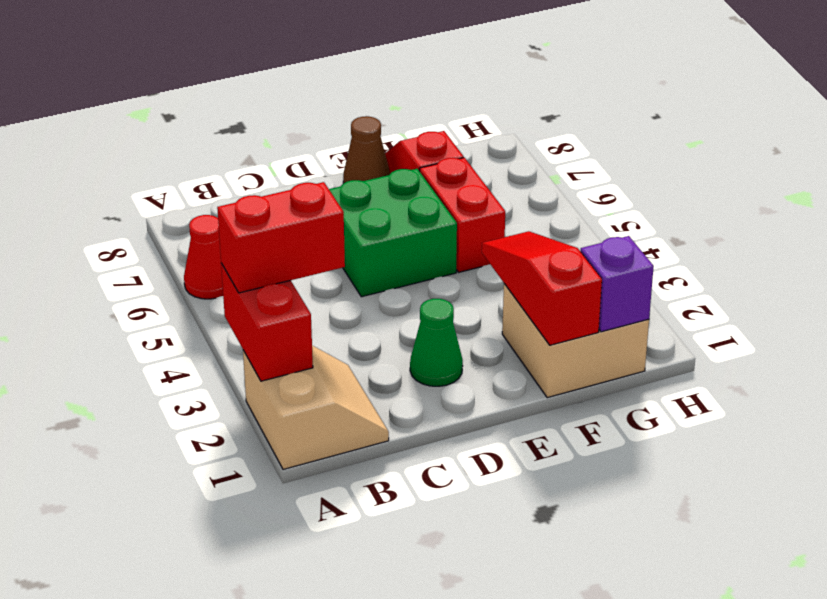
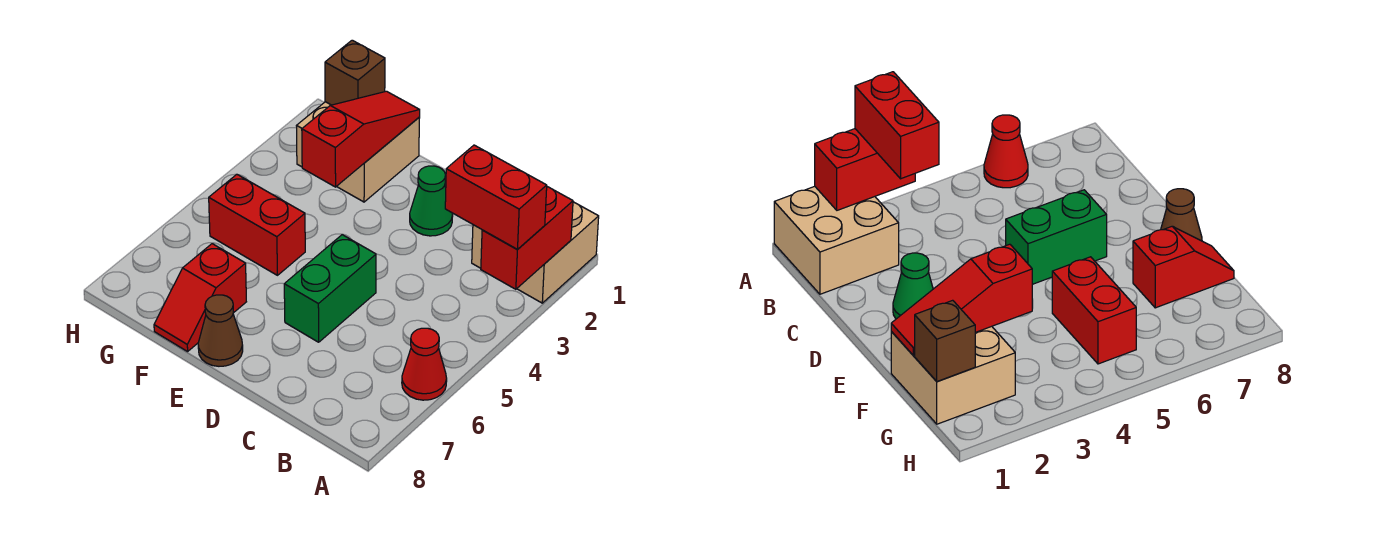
tan 2x2 slope [243,346,389,469] -> tan 2x2 brick [472,202,599,303]
green 2x2 brick [329,169,457,297] -> green 1x2 brick [284,235,376,342]
red 1x3 slope [482,231,602,345] -> red 1x3 slope turned to [302,91,420,187]
red 1x2 brick [420,158,505,272] -> red 1x2 brick turned to [209,174,305,275]
purple 1x1 brick [580,236,654,332] -> brown 1x1 brick [325,40,385,105]

